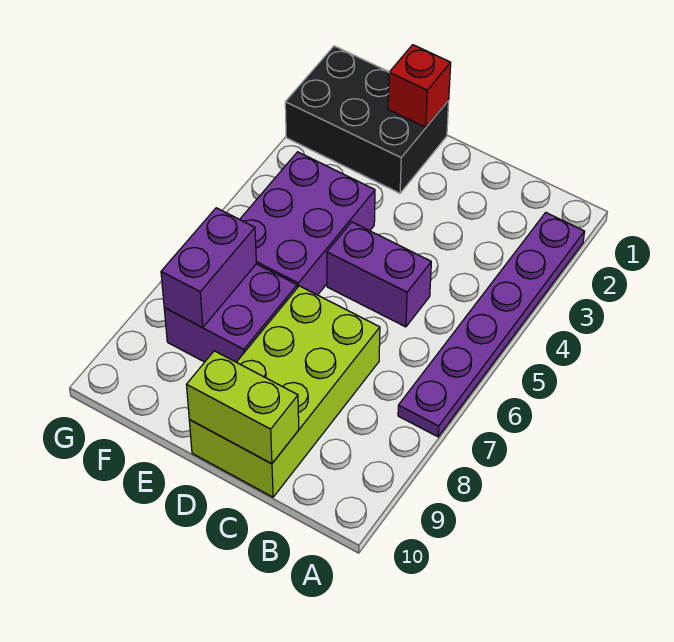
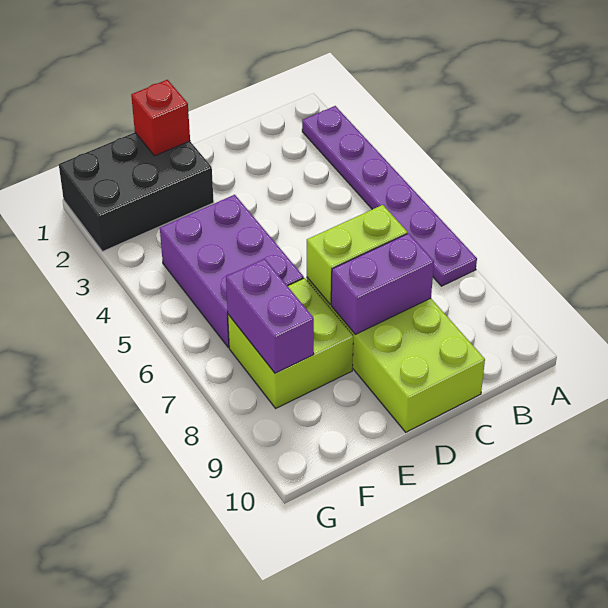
purple 1x2 brick [327,222,431,327] -> purple 1x2 brick moved to [331,233,434,334]
lime 1x2 brick [186,351,299,464] -> lime 1x2 brick moved to [307,205,407,304]
purple 2x2 brick [164,264,297,362] -> lime 2x2 brick [228,278,353,408]

